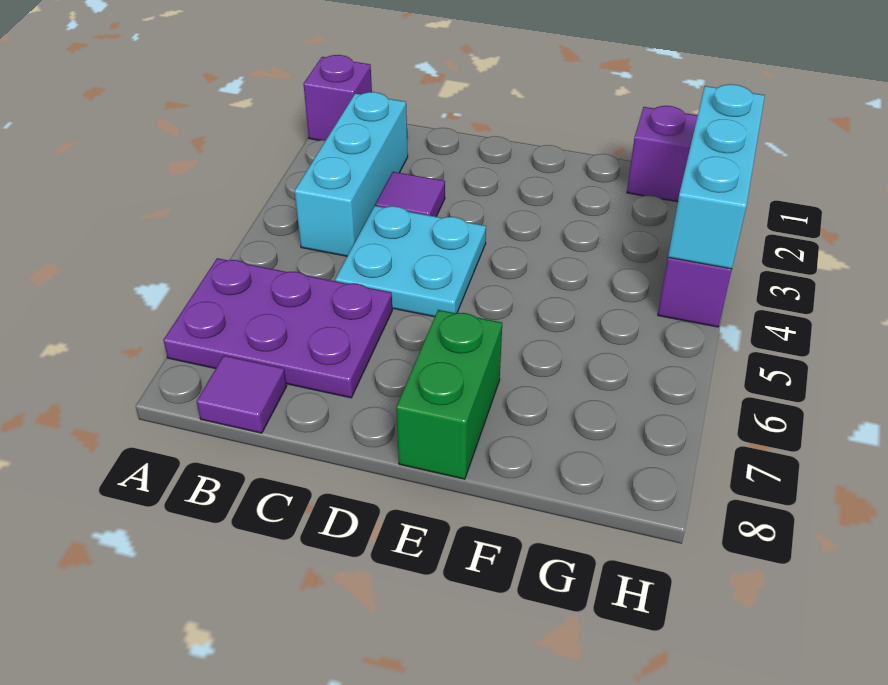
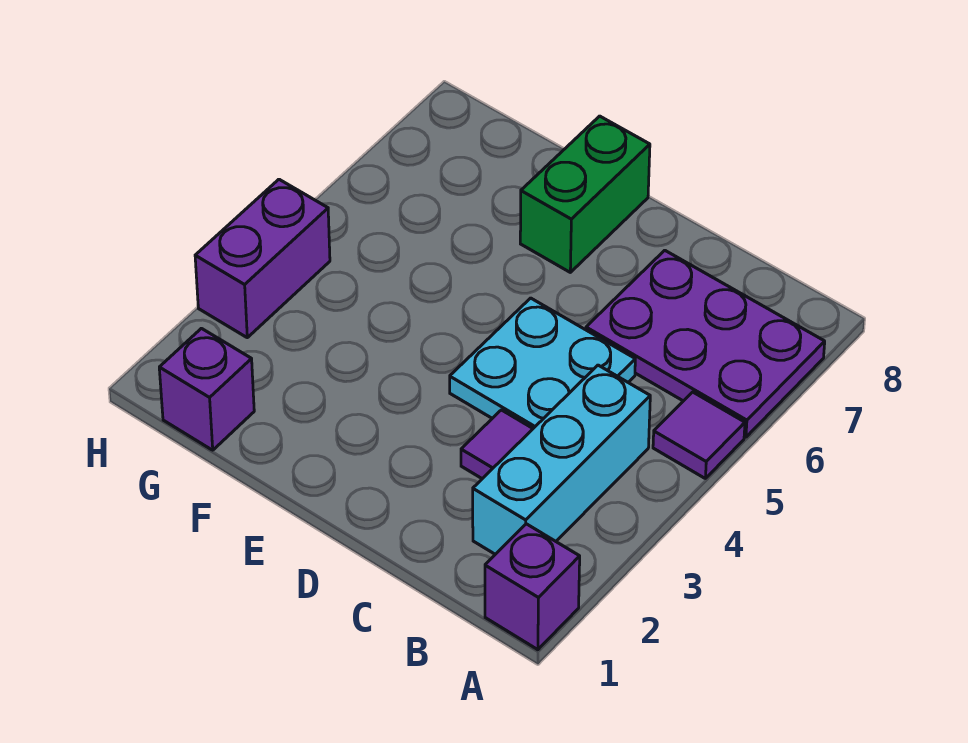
purple 1x1 tile [197,356,287,433] -> purple 1x1 tile moved to [653,392,745,478]
cyan 1x3 brick [668,84,765,269] -> none

